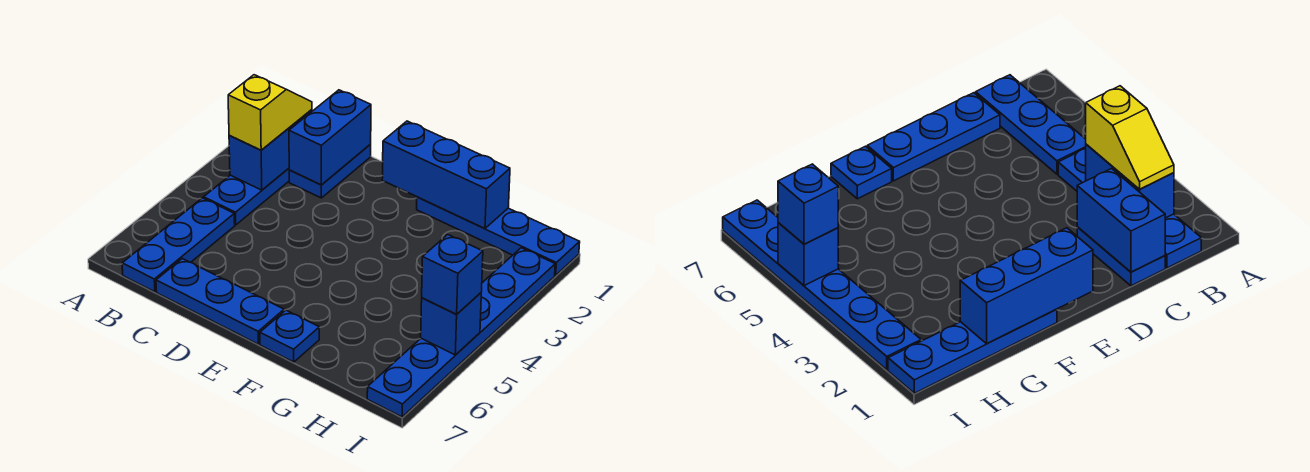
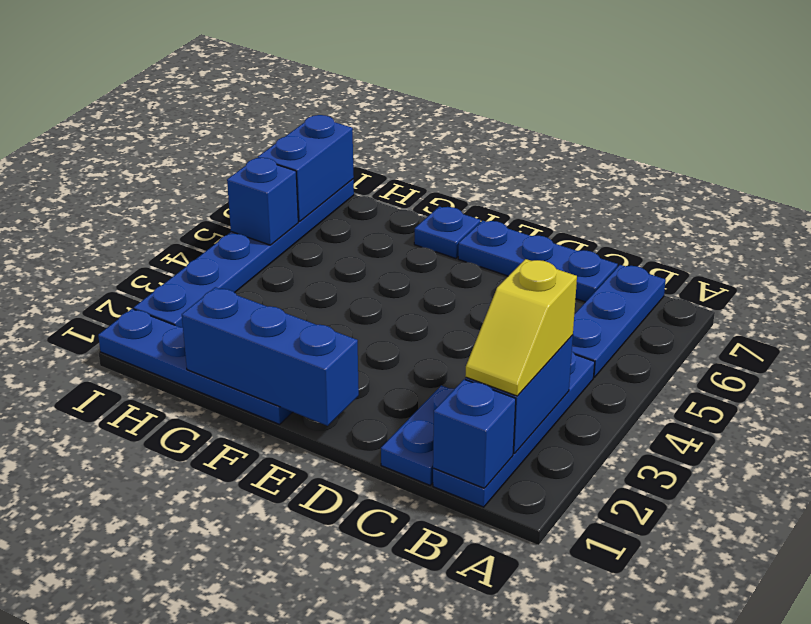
blue 1x2 brick [289,90,371,185] -> blue 1x2 brick moved to [258,115,354,222]
blue 1x1 brick [422,235,483,314] -> blue 1x1 brick moved to [433,379,516,488]

